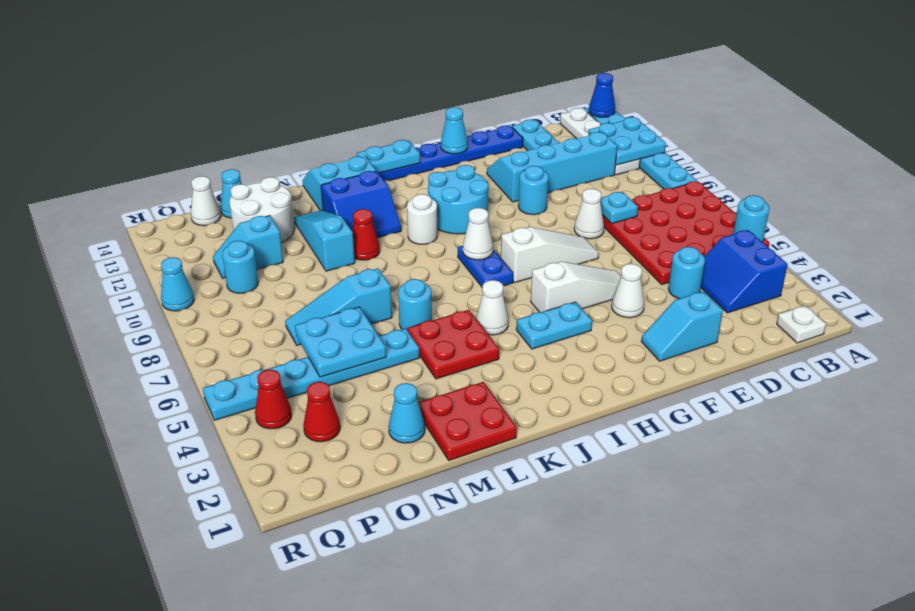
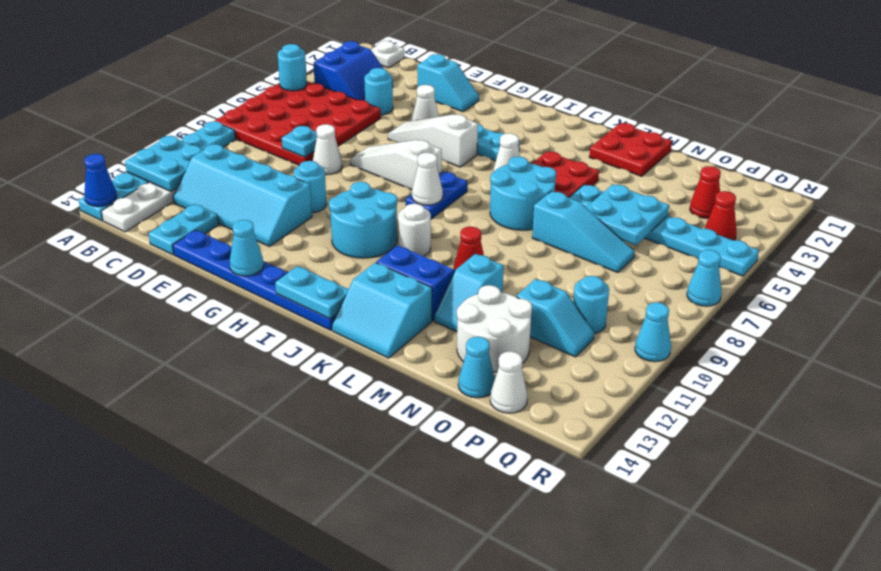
cyan 1x1 round brick [398,279,432,329] -> cyan 2x2 round brick [490,157,556,230]
cyan 1x3 slope [294,210,355,271] -> cyan 1x2 slope [434,254,504,332]
cyan 1x1 cone [389,383,425,443] -> cyan 1x1 cone moved to [687,250,722,306]

